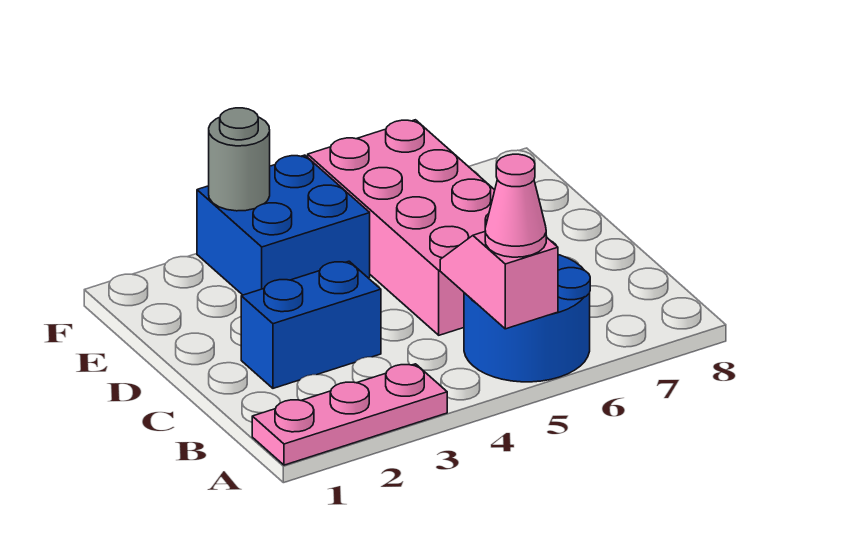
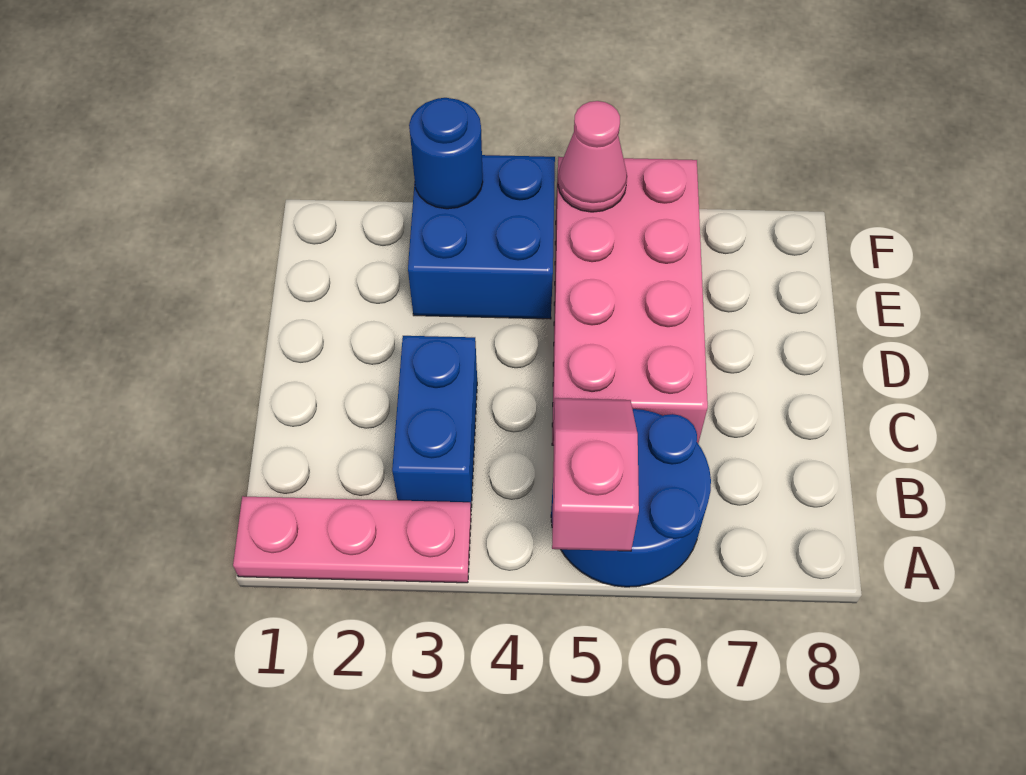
pink 1x1 cone [485,154,546,257] -> pink 1x1 cone moved to [558,101,627,212]
blue 1x2 brick [241,261,381,388] -> blue 1x2 brick turned to [392,336,477,508]
grey 1x1 round brick [209,108,270,211] -> blue 1x1 round brick [409,98,483,209]

